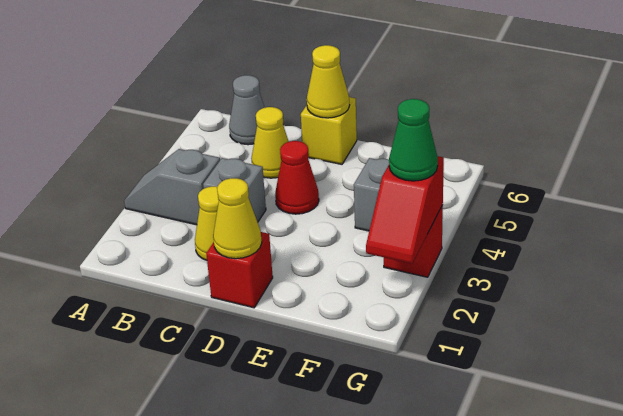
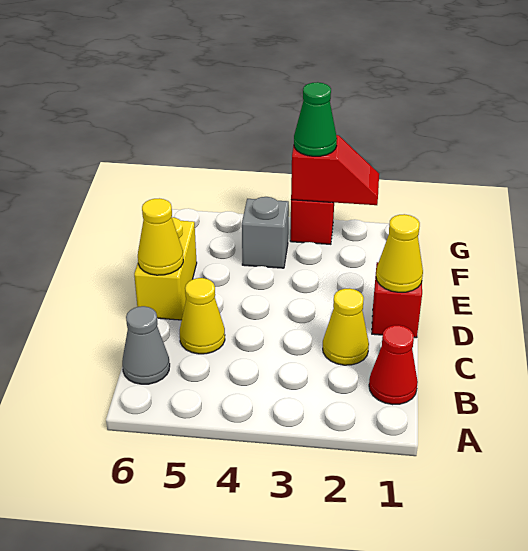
grey 1x2 slope [124,149,220,225] -> none
grey 1x1 brick [203,158,266,222] -> none
red 1x1 cone [275,141,319,214] -> red 1x1 cone moved to [369,325,418,405]
yellow 1x1 brick [301,97,357,164] -> yellow 1x2 brick [134,217,197,320]

